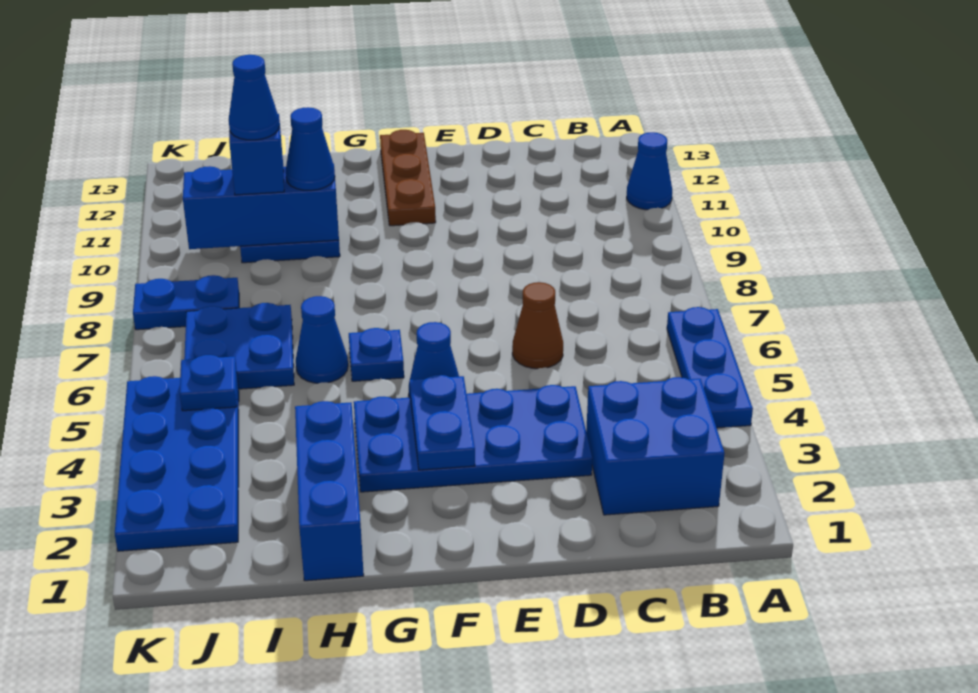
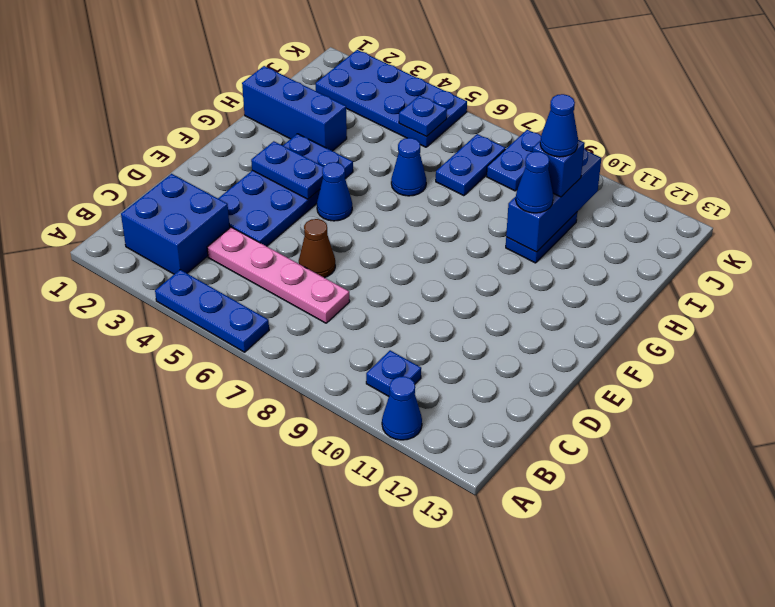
none -> pink 1x4 plate [207,227,350,323]
brown 1x3 plate [380,130,436,226] -> none
blue 1x1 plate [349,328,404,381] -> blue 1x1 plate moved to [366,350,421,396]
blue 2x2 plate [184,303,294,389] -> blue 1x2 plate [436,134,505,196]

